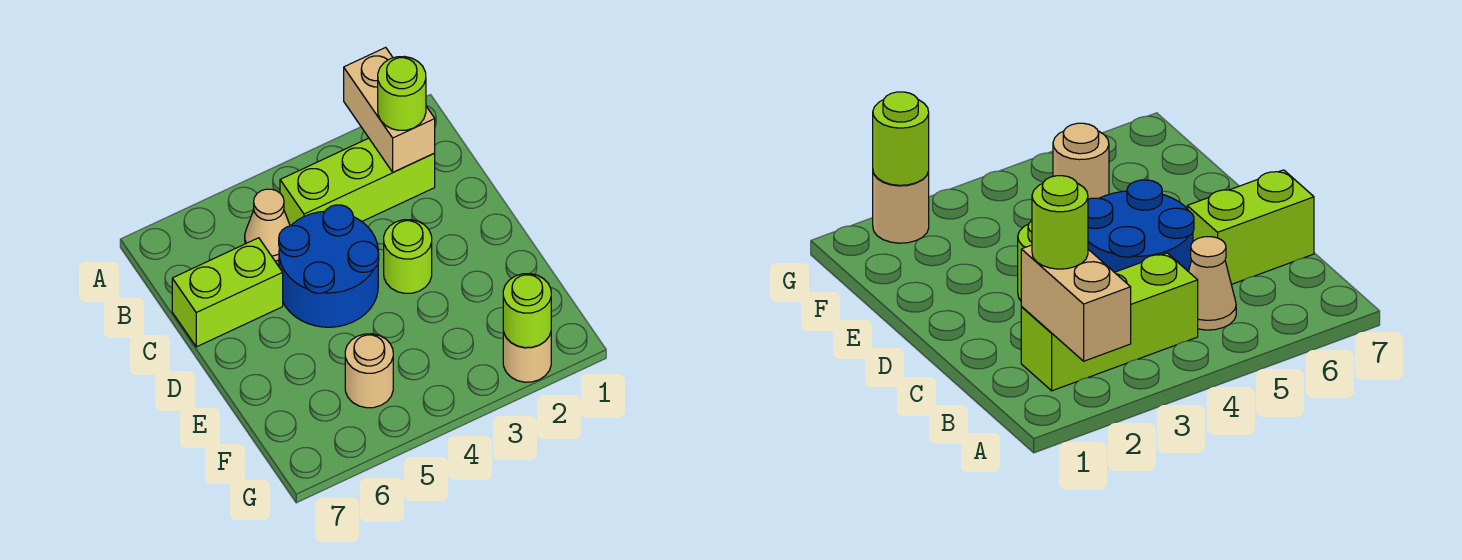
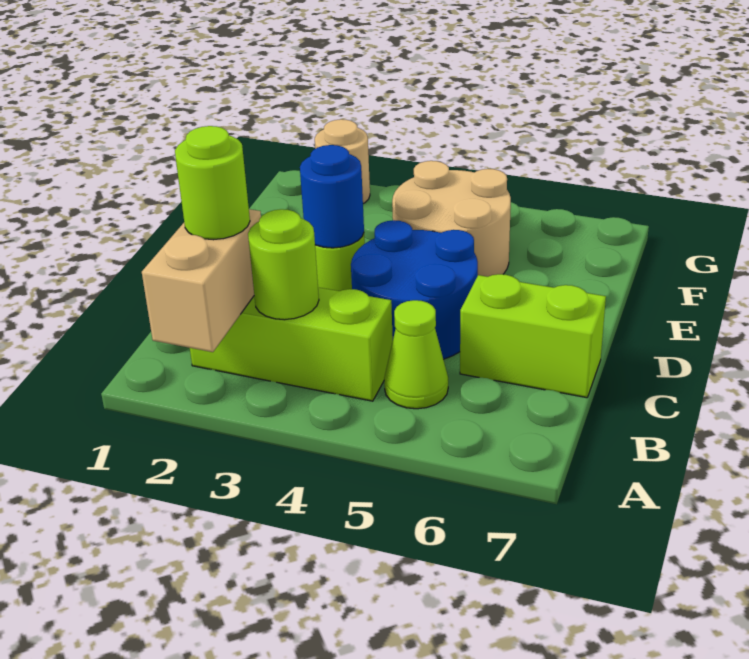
tan 1x1 cone [245,189,290,261] -> lime 1x1 cone [384,300,448,409]
none -> blue 1x1 round brick [300,145,364,248]
tan 1x1 round brick [345,334,393,408] -> tan 2x2 round brick [392,161,511,277]
lime 1x1 round brick [503,274,551,348] -> lime 1x1 round brick moved to [248,209,319,320]

